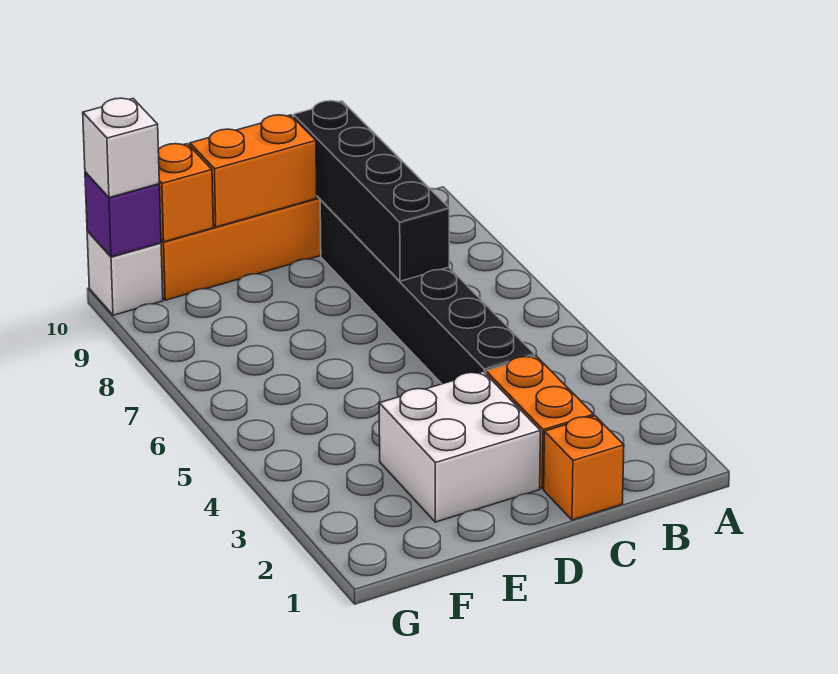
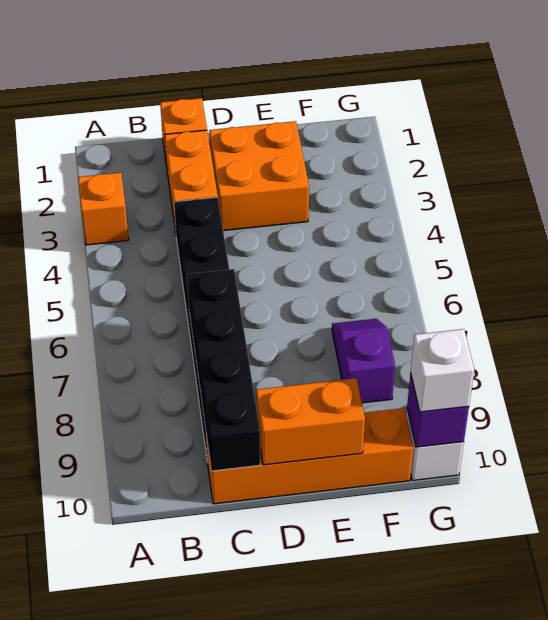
white 2x2 brick [379,372,540,522] -> orange 2x2 brick [209,121,309,231]
none -> purple 1x2 slope [332,319,395,403]
orange 1x1 brick [158,144,213,242] -> orange 1x1 brick moved to [78,173,129,245]

